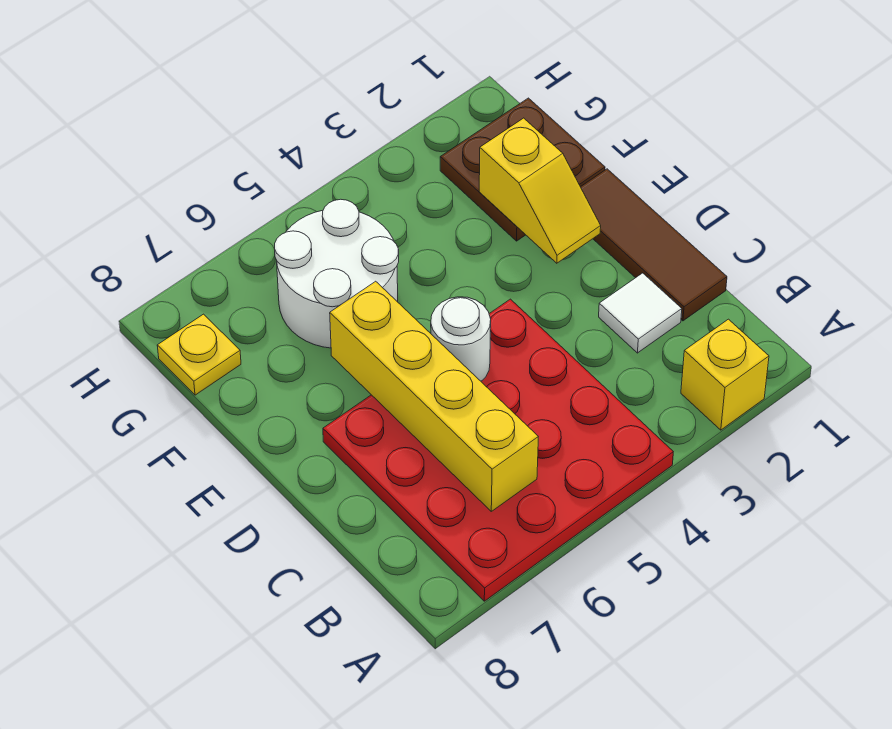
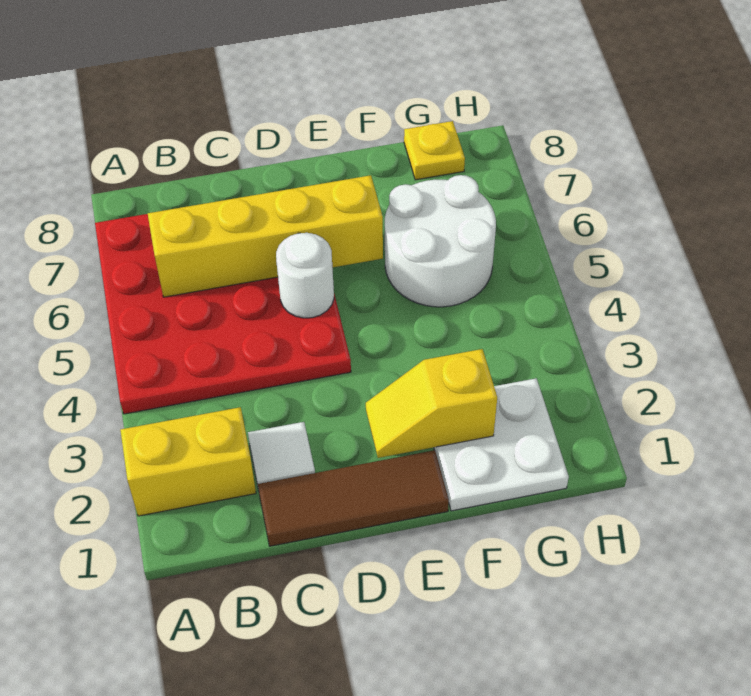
yellow 1x1 brick [681,319,769,430] -> yellow 1x2 brick [120,407,256,516]
brown 2x2 plate [440,98,605,241] -> white 2x2 plate [434,378,569,511]

